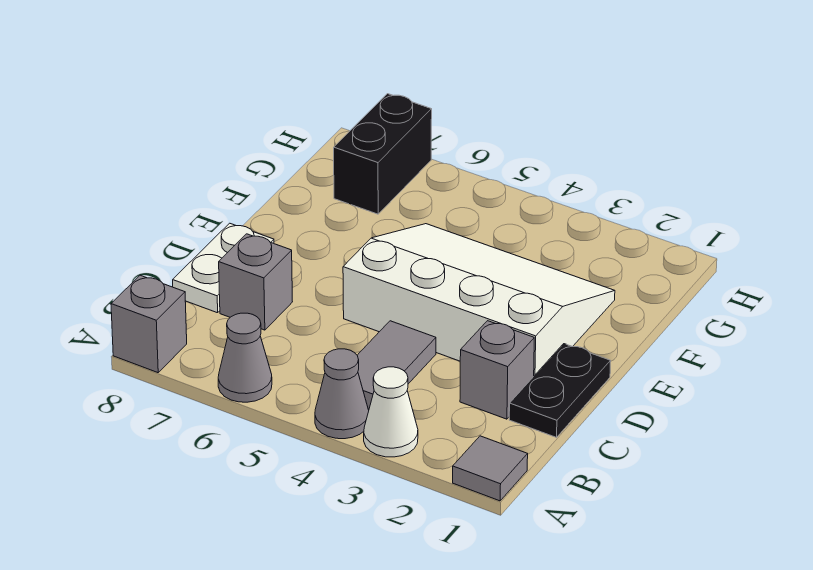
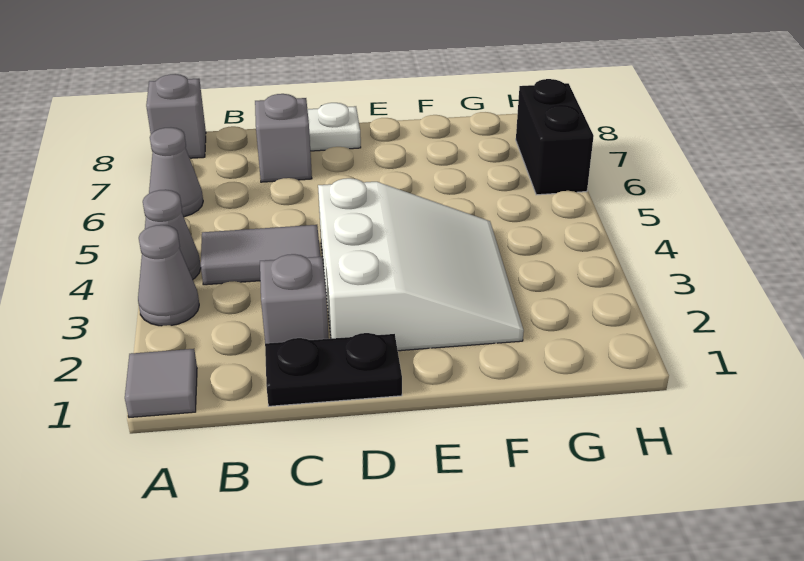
white 1x1 cone [364,367,418,457] -> grey 1x1 cone [138,225,199,326]
white 3x4 slope [343,224,615,376] -> white 3x3 slope [318,178,524,351]
black 1x2 brick [334,94,432,214] -> black 1x2 brick turned to [516,79,594,195]

